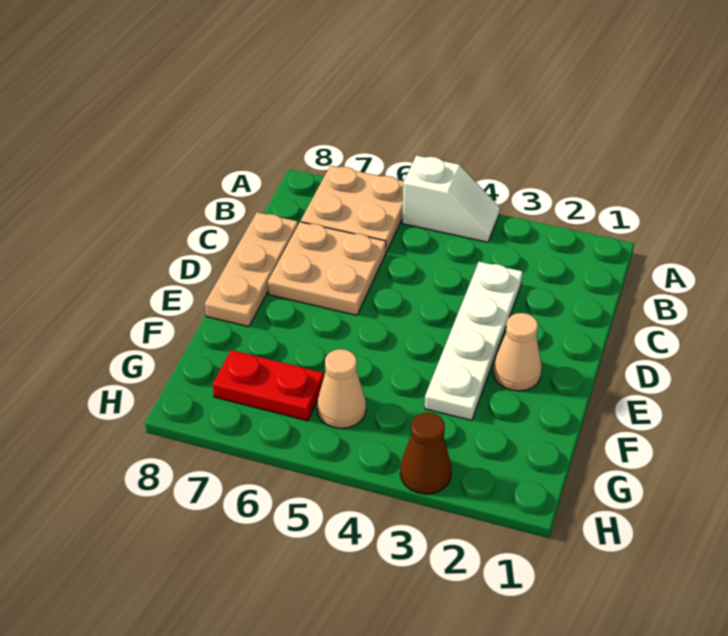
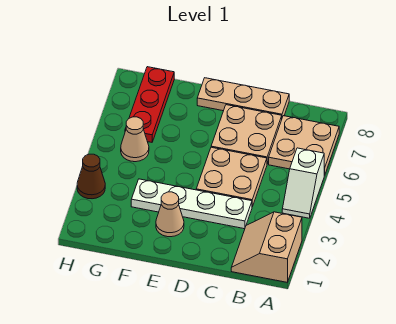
none -> tan 2x2 slope [231,212,302,282]
none -> tan 2x2 plate [196,147,267,207]
red 1x2 plate [213,350,324,421] -> red 1x3 plate [125,67,174,142]

